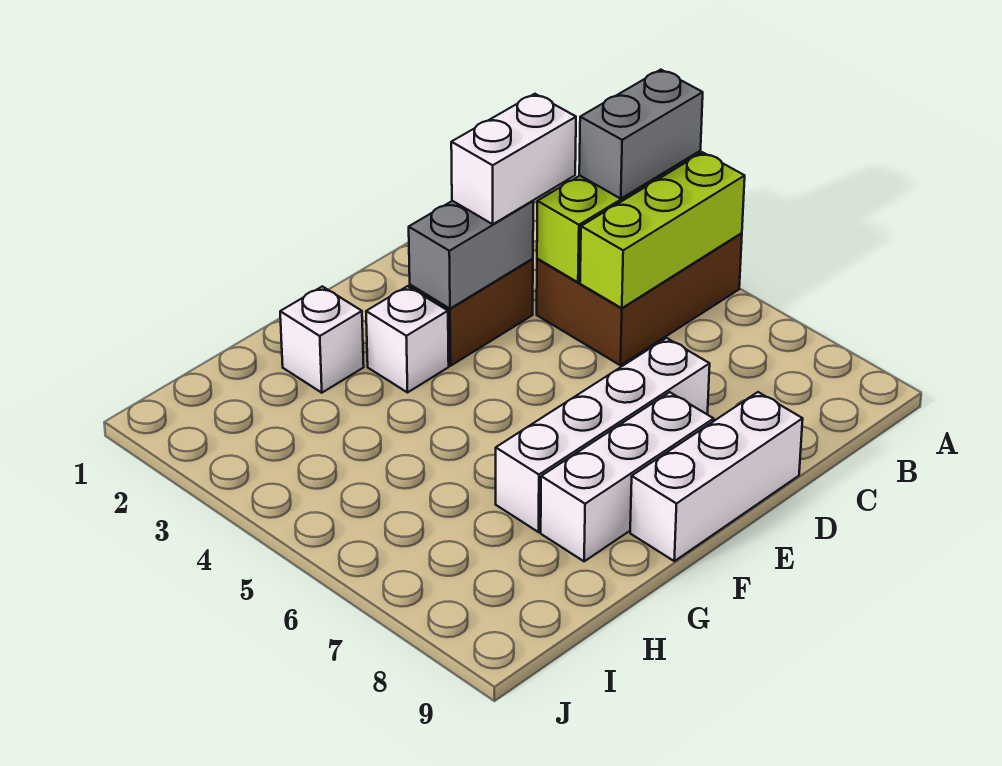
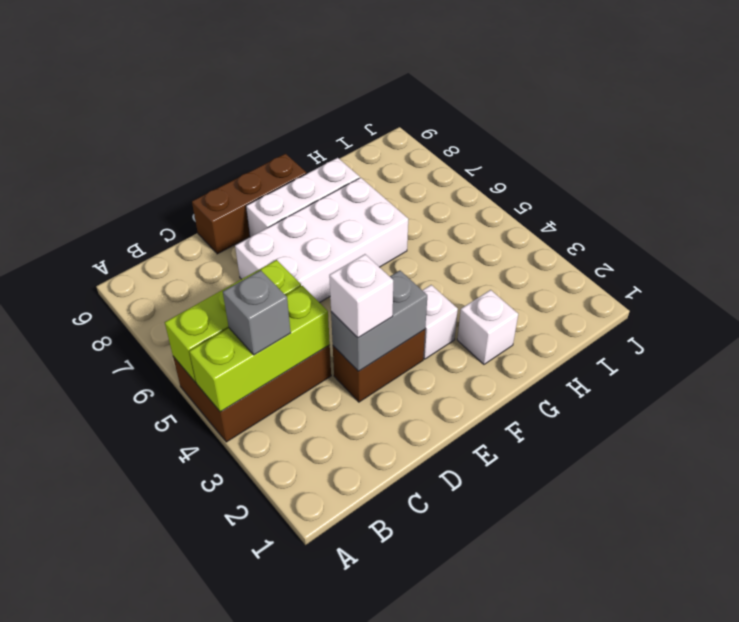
grey 1x2 brick [579,70,703,199] -> grey 1x1 brick [223,270,291,355]
white 1x2 brick [451,94,576,224] -> white 1x1 brick [329,254,393,338]
white 1x4 brick [496,338,710,532] -> white 2x4 brick [235,178,408,303]
white 1x3 brick [630,392,803,561] -> brown 1x3 brick [192,154,307,254]

